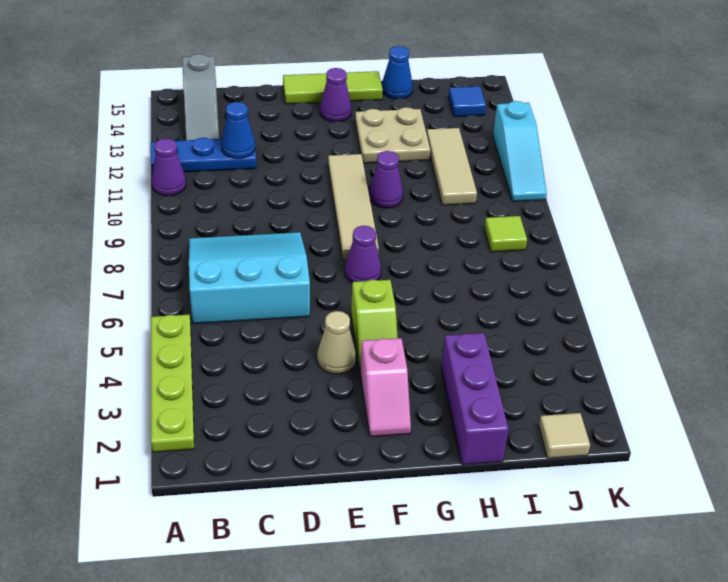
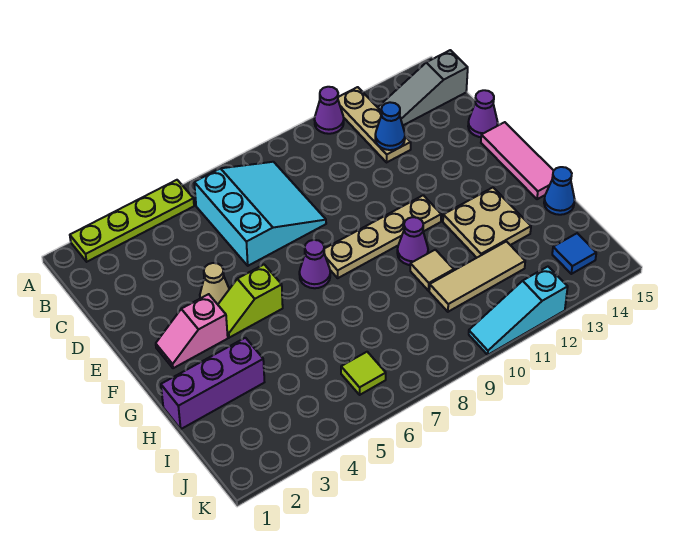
blue 1x3 plate [151,138,256,173] -> tan 1x3 plate [338,87,411,162]
lime 1x3 tile [283,71,383,104] -> pink 1x3 tile [481,122,554,199]
tan 1x4 tile [328,154,379,260] -> tan 1x4 plate [324,195,441,278]
purple 1x1 cone [320,68,352,122] -> purple 1x1 cone moved to [468,90,498,137]
tan 1x1 tile [539,413,590,458] -> tan 1x1 tile moved to [410,250,454,291]
lime 1x1 tile [484,216,527,252] -> lime 1x1 tile moved to [341,352,386,395]

